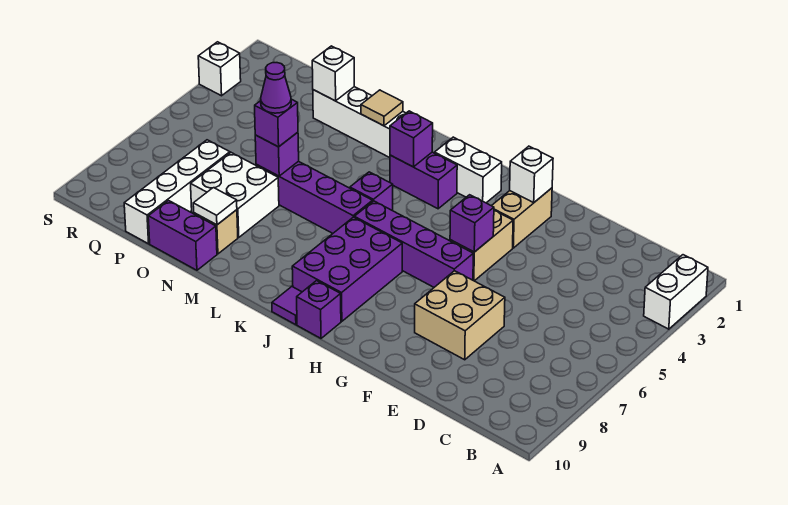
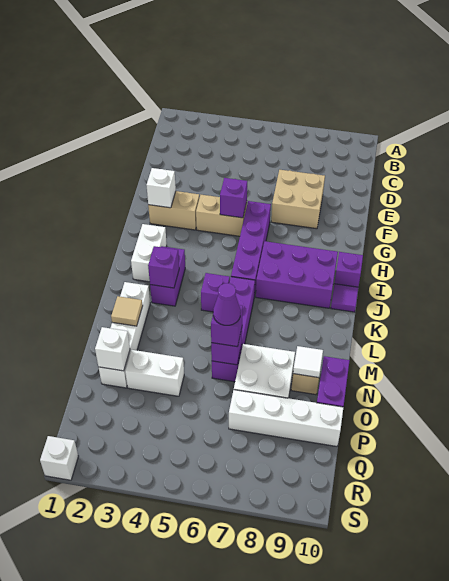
white 1x2 brick [644,255,708,329] -> white 1x2 brick moved to [125,350,184,396]
white 1x1 brick [198,42,241,96] -> white 1x1 brick moved to [40,436,78,480]

